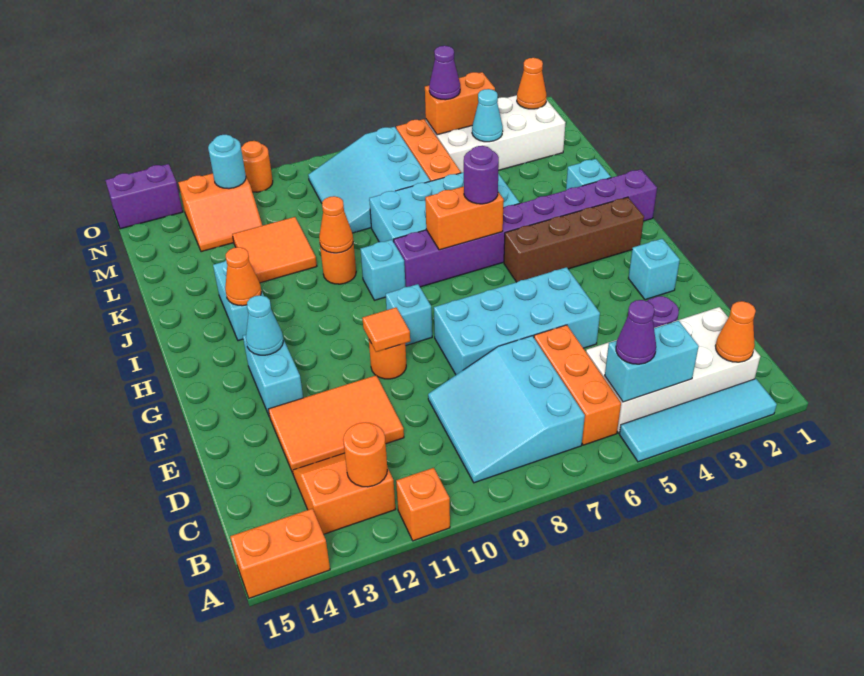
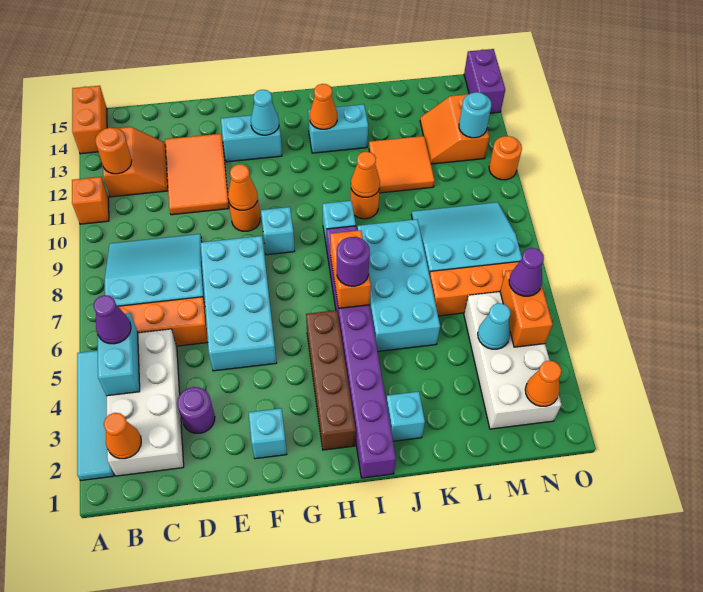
orange 1x1 tile [362,308,410,352] -> orange 1x1 cone [228,164,258,210]

